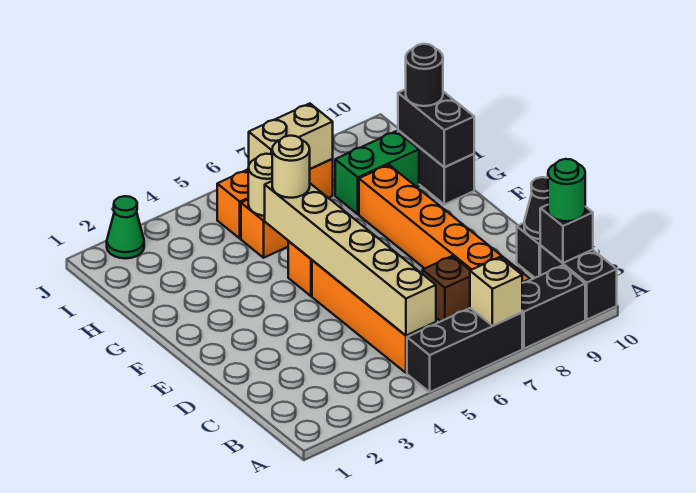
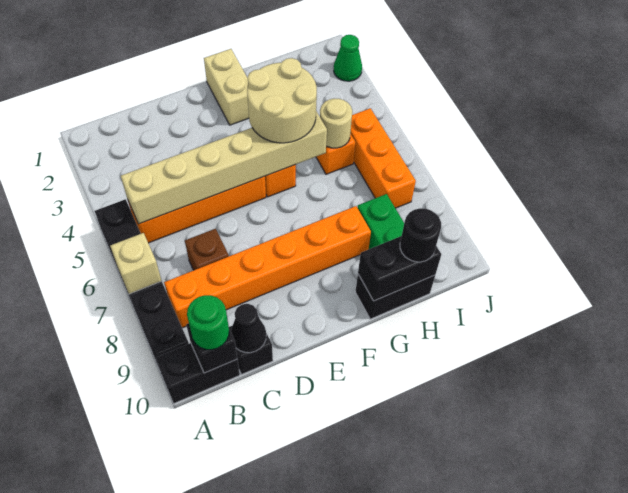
tan 1x1 round brick [272,136,310,198] -> tan 2x2 round brick [247,58,317,143]
tan 1x2 brick [249,104,333,169] -> tan 1x2 brick moved to [204,49,249,125]

